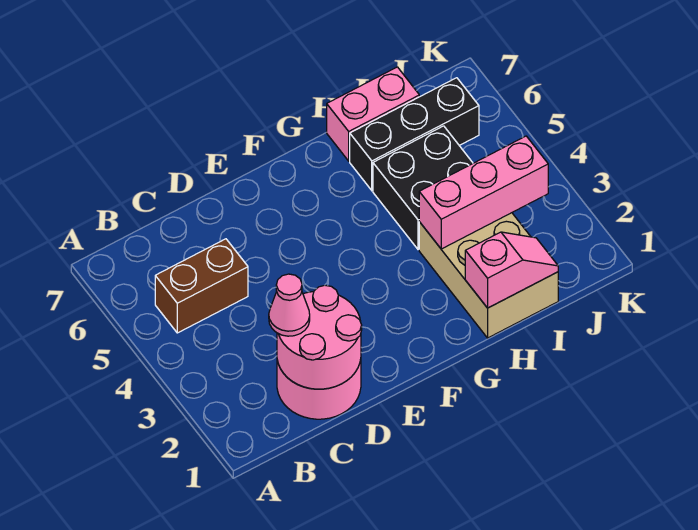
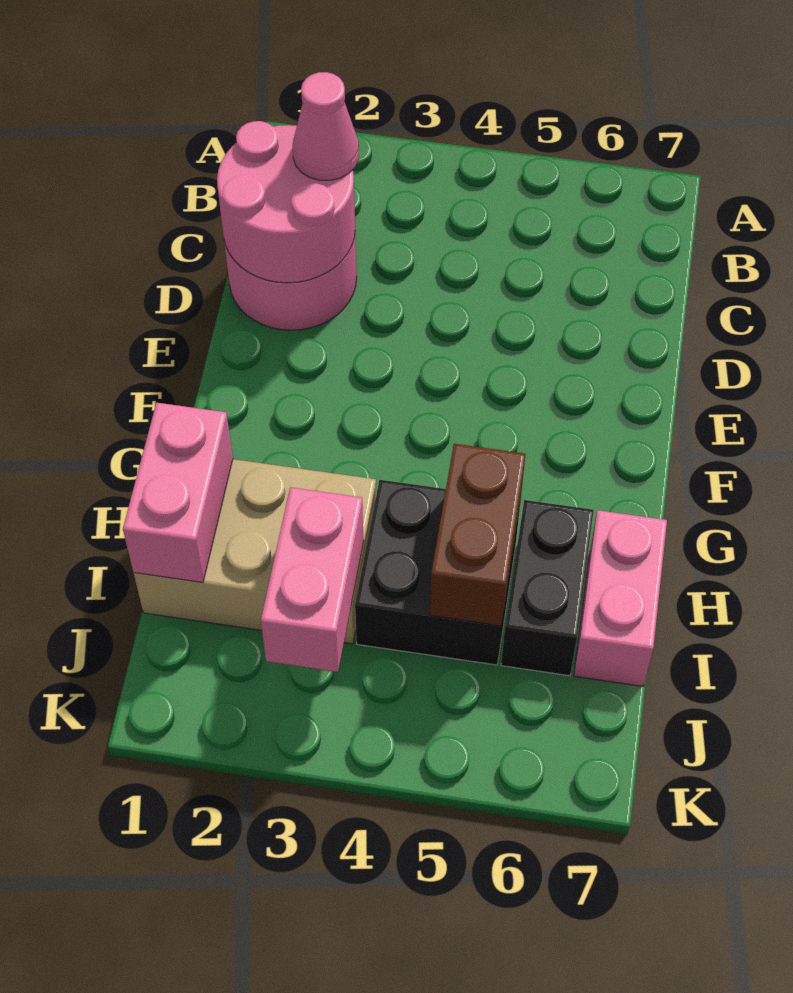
brown 1x2 brick [155,239,248,333] -> brown 1x2 brick moved to [430,444,526,626]
pink 1x2 slope [465,232,558,308] -> pink 1x2 brick [123,403,233,582]
pink 1x3 brick [419,136,548,249] -> pink 1x2 brick [261,487,364,672]
black 1x3 brick [350,78,479,191] -> black 1x2 brick [501,500,594,676]

